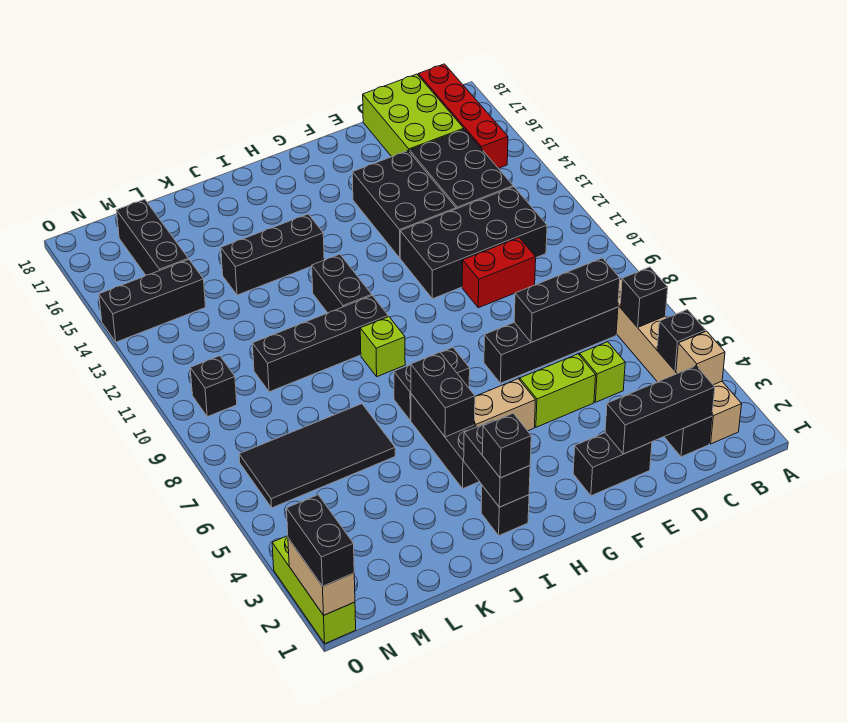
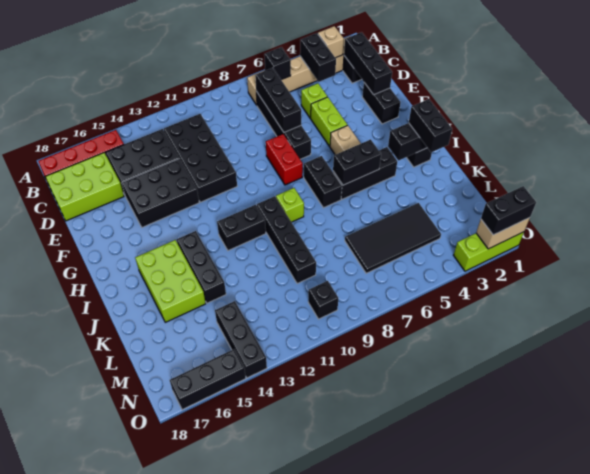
black 1x1 brick [657,310,706,371] -> black 1x2 brick [300,33,336,82]
red 1x2 brick [462,238,536,308] -> red 1x2 brick moved to [266,134,303,185]
black 1x1 brick [482,413,531,478] -> black 1x2 brick [409,99,452,152]
none -> lime 2x3 brick [135,240,206,322]
black 2x4 tile [239,404,395,508] -> black 2x4 tile turned to [345,203,441,273]
black 1x3 brick [116,199,188,275] -> black 1x3 brick moved to [170,349,246,410]

